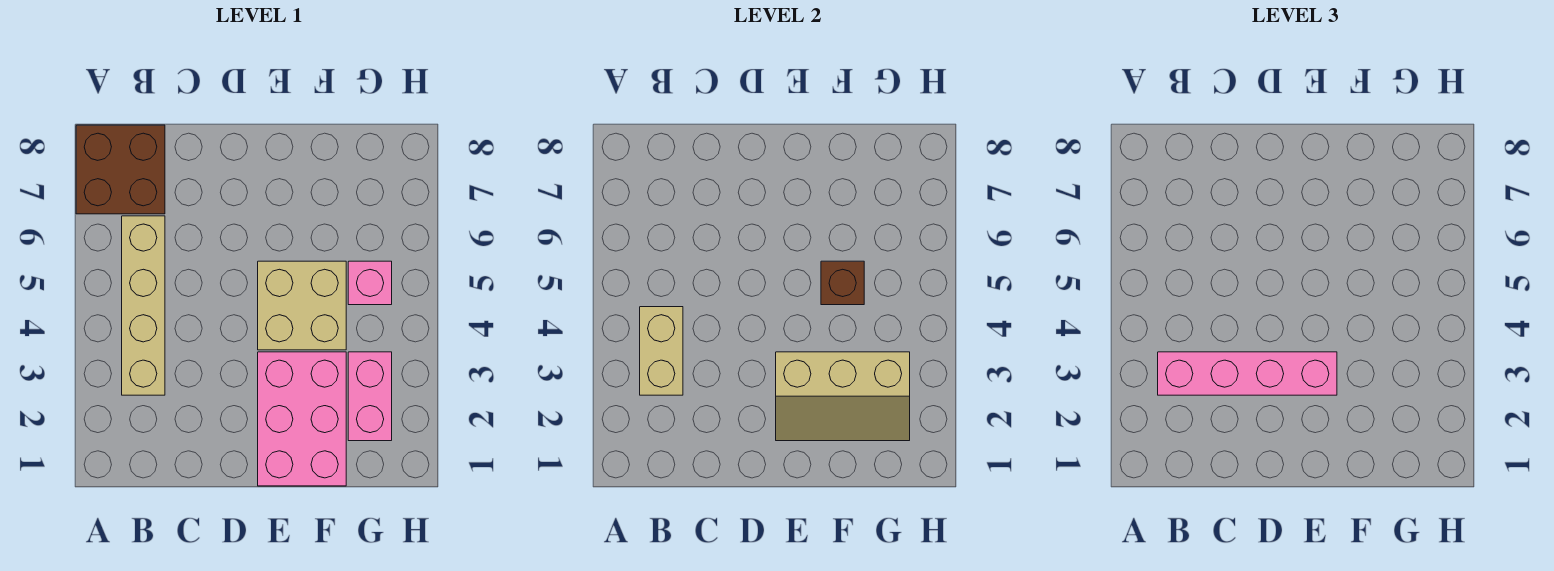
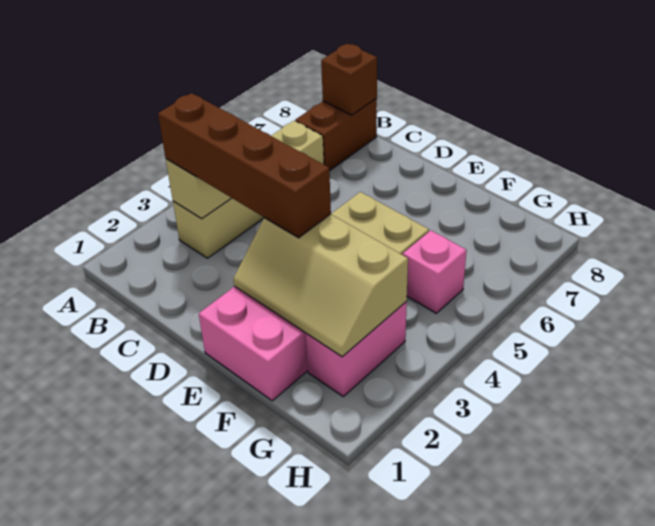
brown 2x2 brick [76,125,165,214] -> brown 1x2 brick [295,99,377,171]
pink 1x4 brick [1158,352,1337,395] -> brown 1x4 brick [158,93,331,238]
brown 1x1 brick [821,261,864,305] -> brown 1x1 brick moved to [321,44,377,115]

